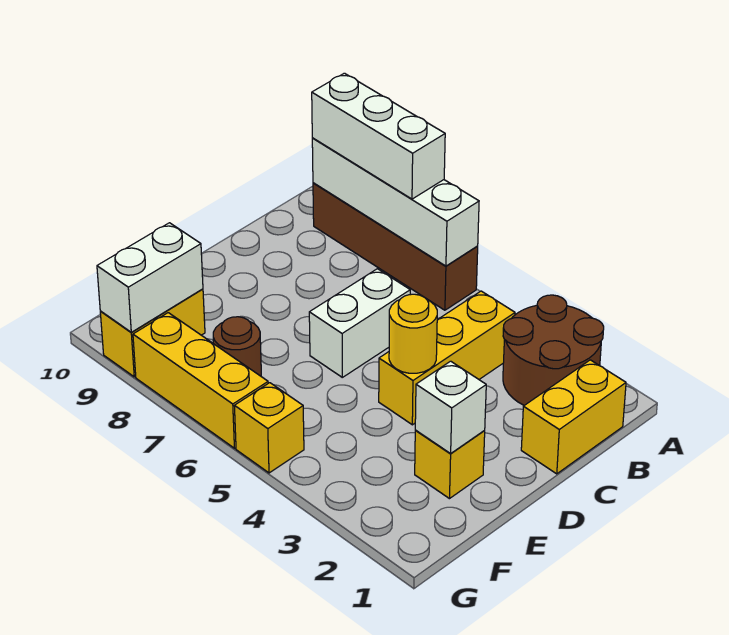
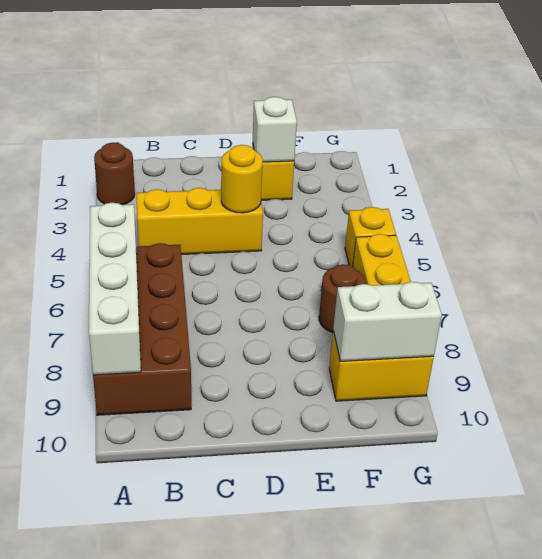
brown 2x2 round brick [503,295,604,405] -> brown 1x1 round brick [94,143,135,205]
brown 1x4 brick [313,183,478,310] -> brown 2x4 brick [93,243,191,415]
white 1x3 brick [312,73,445,199] -> none
yellow 1x2 brick [521,360,626,474] -> none
white 1x2 brick [309,269,410,377] -> none

